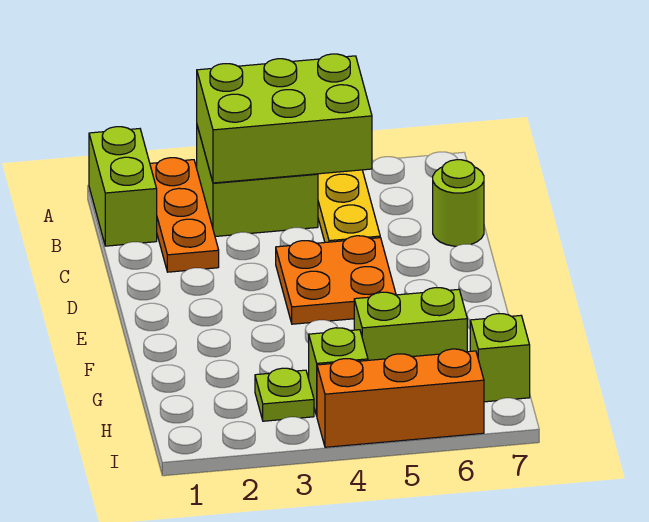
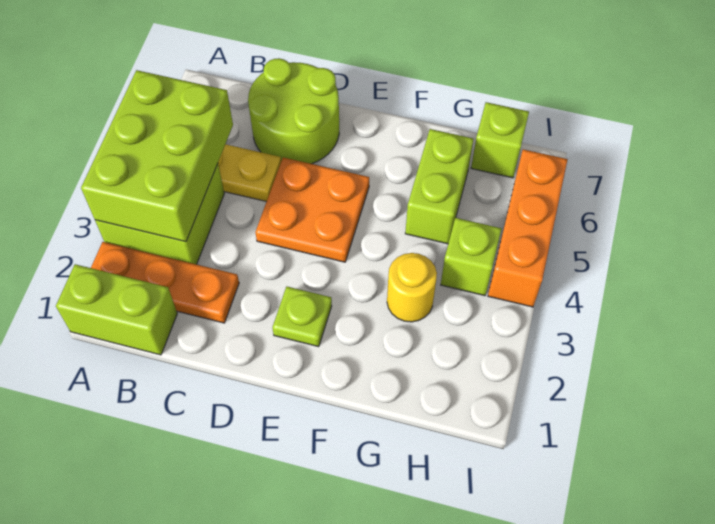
lime 1x1 round brick [433,160,484,246] -> lime 2x2 round brick [248,58,339,164]
none -> yellow 1x1 round brick [387,253,437,322]
lime 1x1 plate [255,368,314,421] -> lime 1x1 plate moved to [272,287,332,347]

